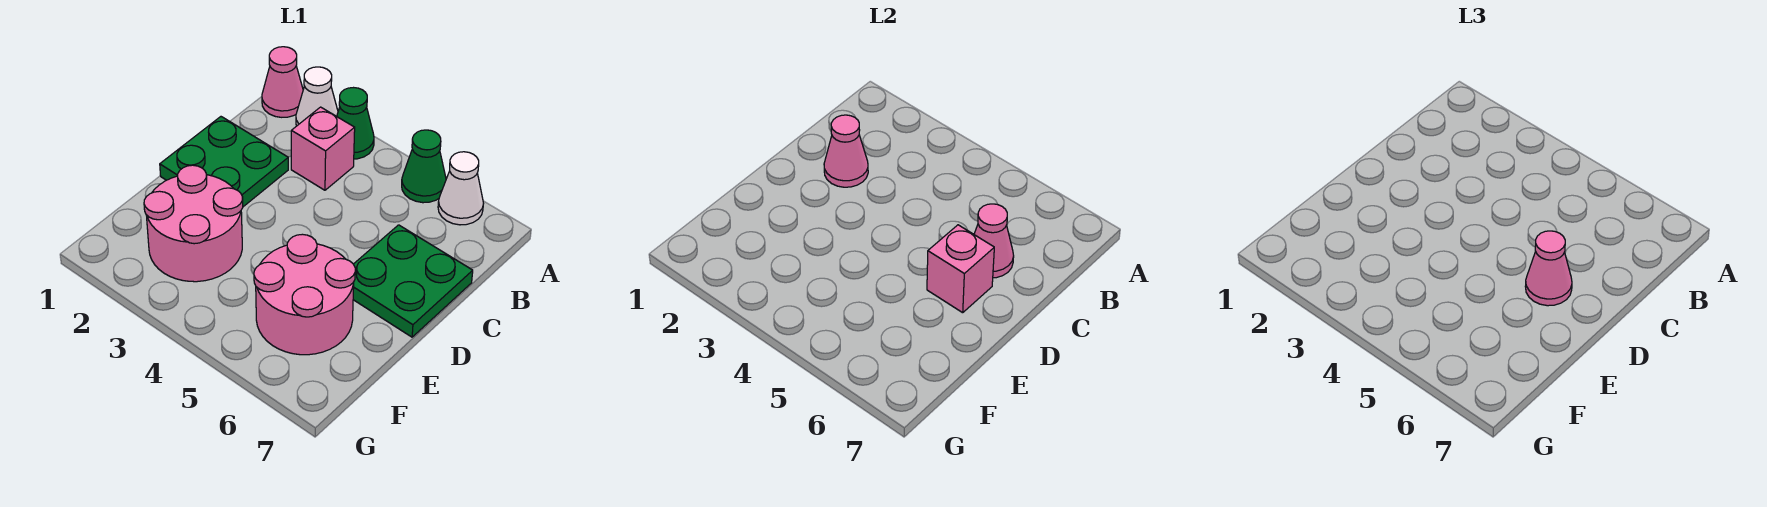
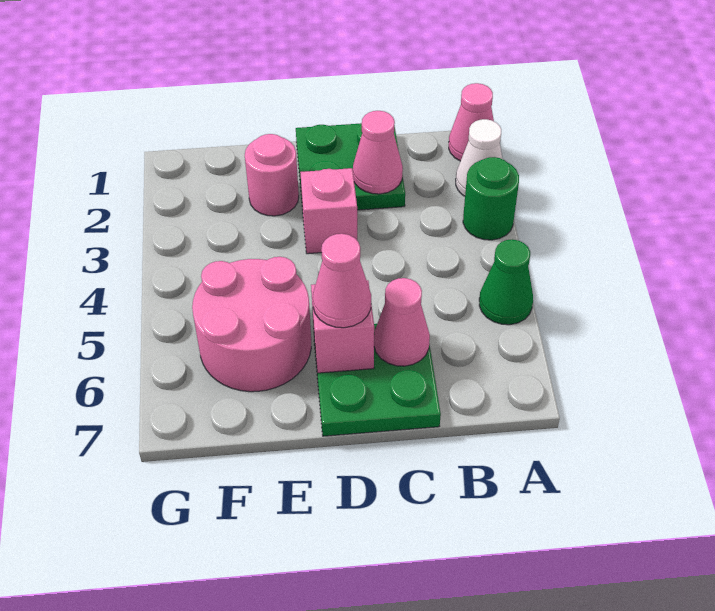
green 1x1 cone [337,88,374,159] -> green 1x1 round brick [463,157,519,240]
white 1x1 cone [438,152,484,225] -> none
pink 1x1 brick [291,107,355,190] -> pink 1x1 brick moved to [300,168,357,254]
pink 2x2 round brick [144,165,243,282] -> pink 1x1 round brick [245,134,299,216]

